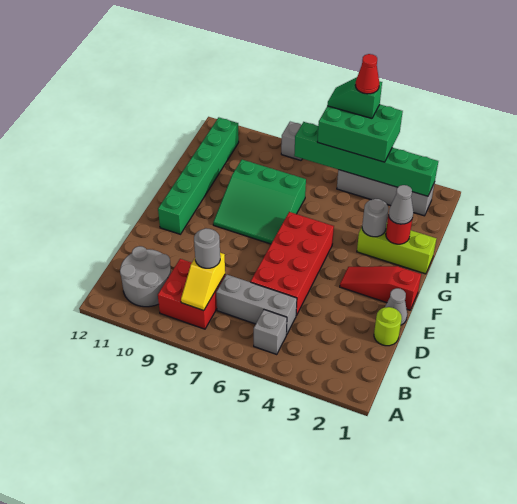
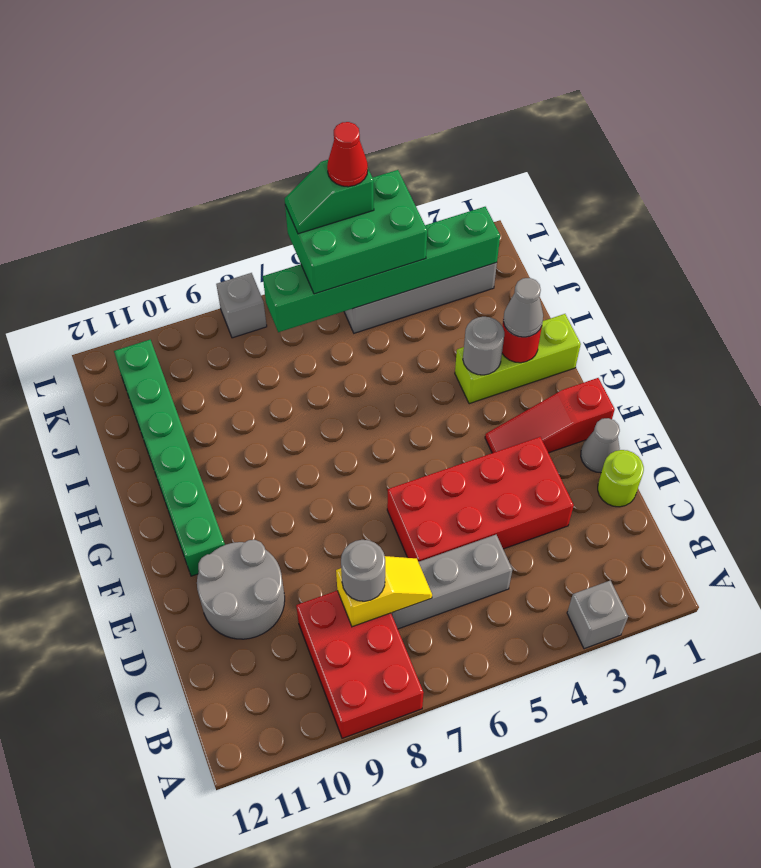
grey 1x1 brick [254,310,287,355] -> grey 1x1 brick moved to [567,580,628,649]
red 2x2 brick [158,259,225,329] -> red 2x3 brick [296,591,424,738]
yellow 1x2 slope [181,253,225,311] -> yellow 1x2 slope turned to [336,556,432,627]
grey 2x2 round brick [120,246,171,307] -> grey 2x2 round brick moved to [197,540,285,639]
red 2x4 brick [250,212,334,316] -> red 2x4 brick turned to [387,437,574,562]
green 3x3 slope [213,160,306,244] -> none

